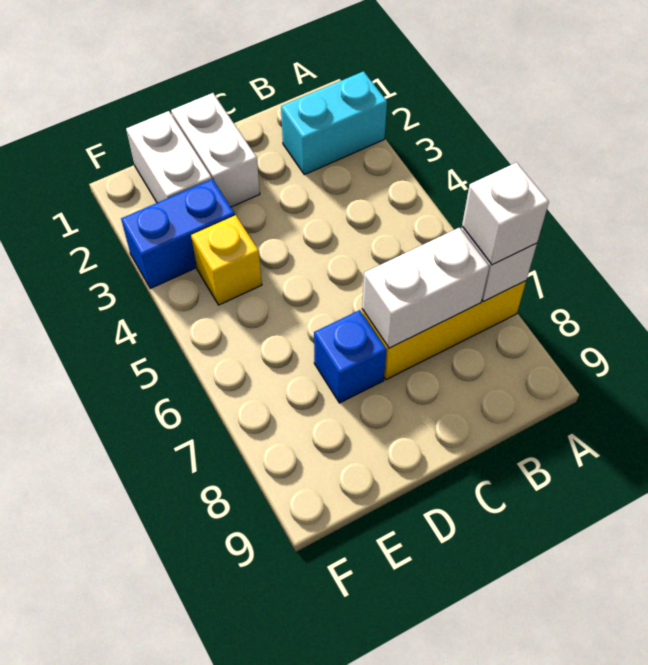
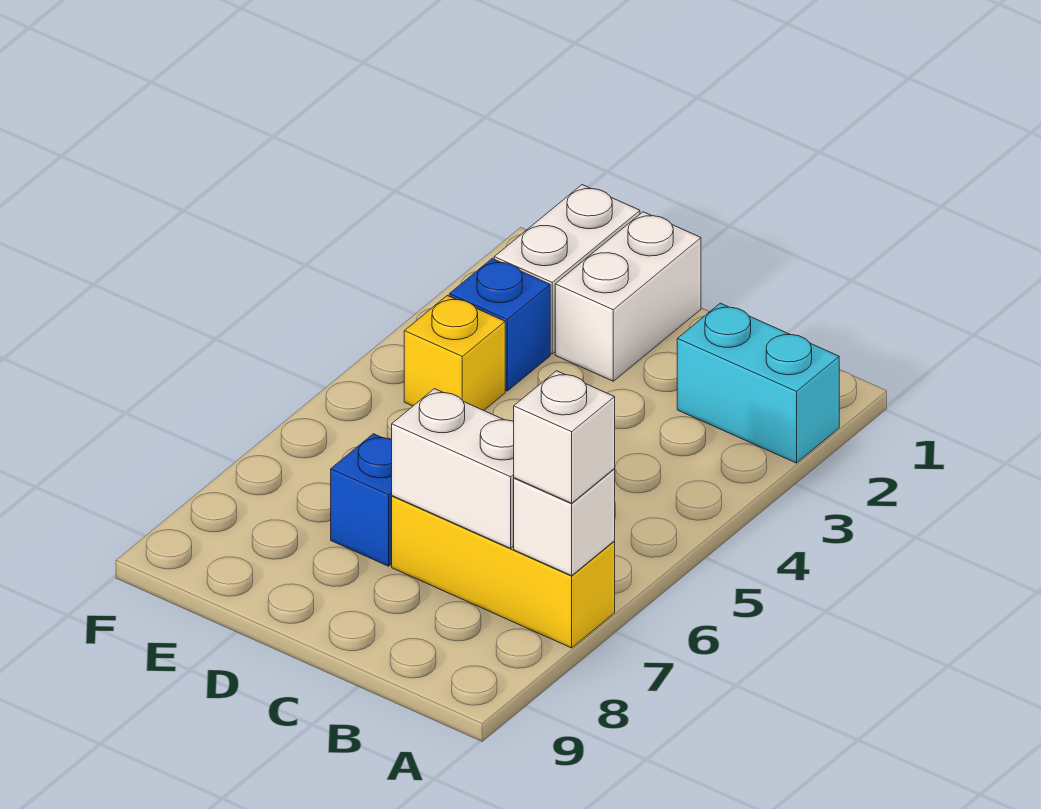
blue 1x2 brick [121,179,235,289] -> blue 1x1 brick [449,259,550,391]

